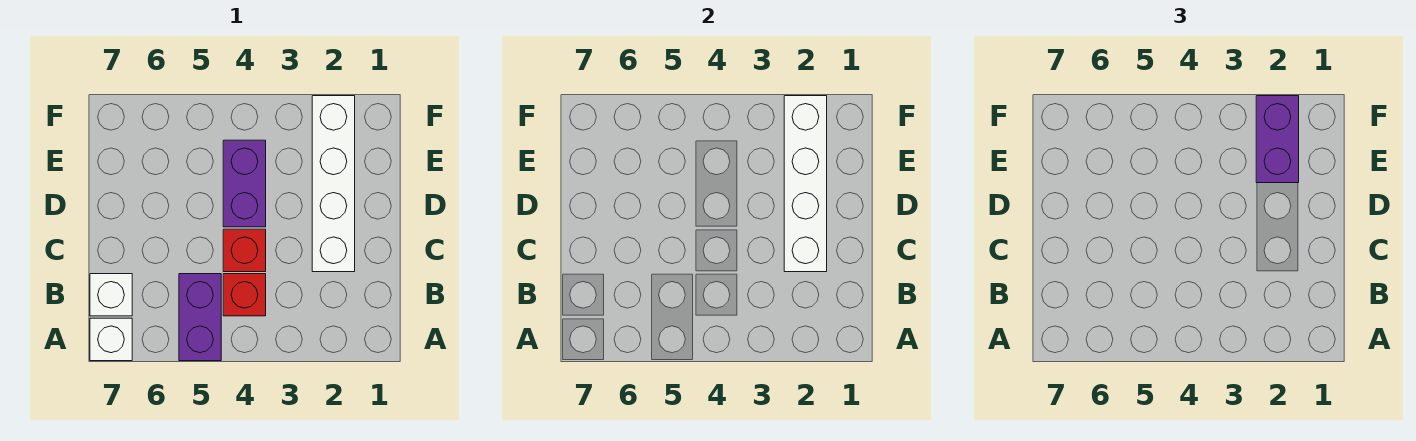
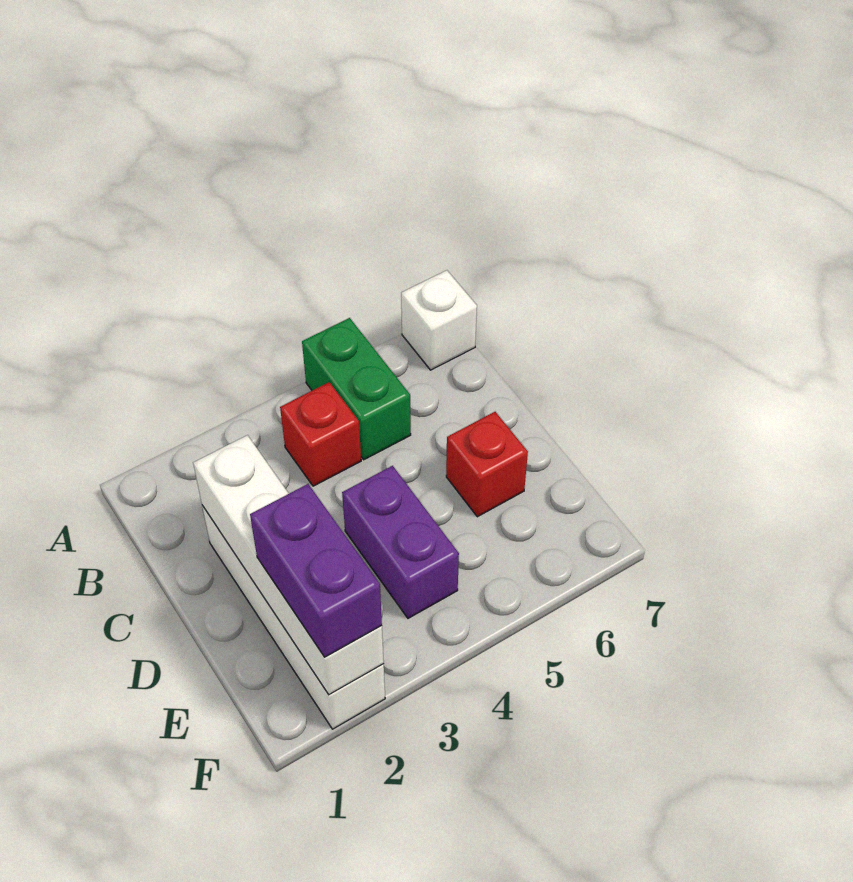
purple 1x2 brick [179,274,221,361] -> green 1x2 brick [302,318,411,460]
white 1x1 brick [90,274,132,316] -> none
red 1x1 brick [223,229,266,272] -> red 1x1 brick moved to [446,412,528,517]

